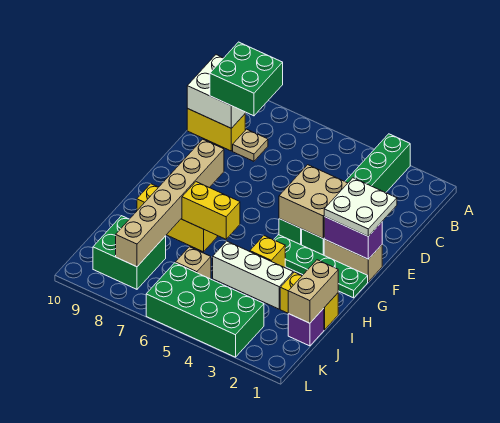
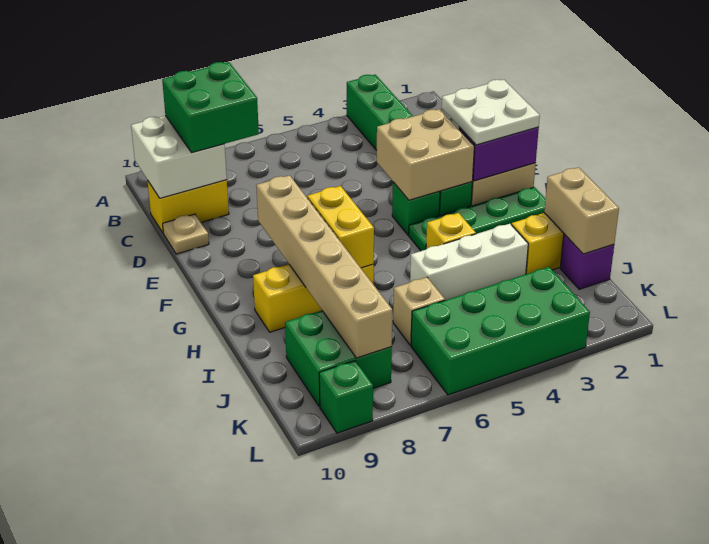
tan 1x1 plate [233,129,268,161] -> tan 1x1 plate moved to [163,214,209,254]
yellow 1x2 brick [182,182,240,239] -> yellow 1x2 brick turned to [307,186,374,268]
none -> green 1x1 brick [319,361,373,433]

